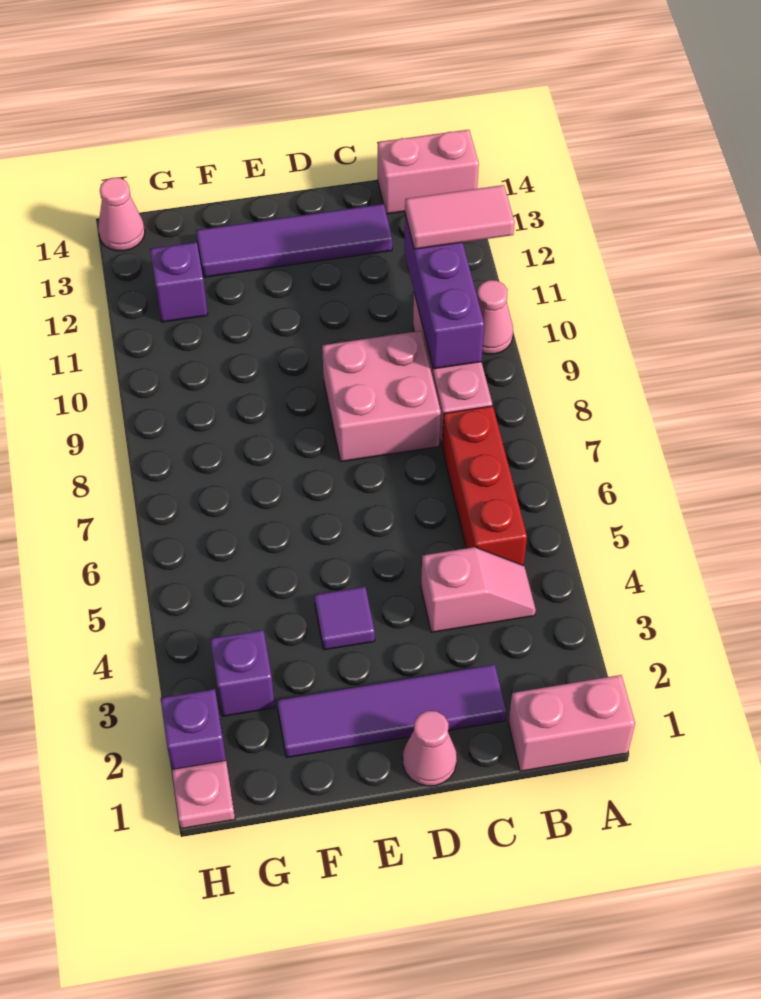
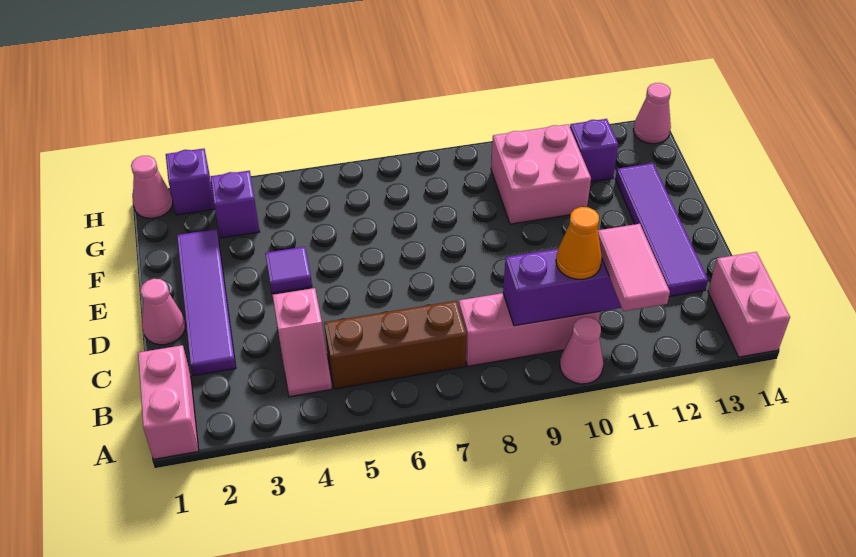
red 1x3 brick [442,406,527,565] -> brown 1x3 brick [324,301,467,389]
none -> orange 1x1 cone [556,207,602,279]
pink 2x2 brick [322,331,441,462] -> pink 2x2 brick moved to [491,124,591,224]
pink 1x1 plate [172,761,235,829] -> pink 1x1 cone [131,156,173,218]

